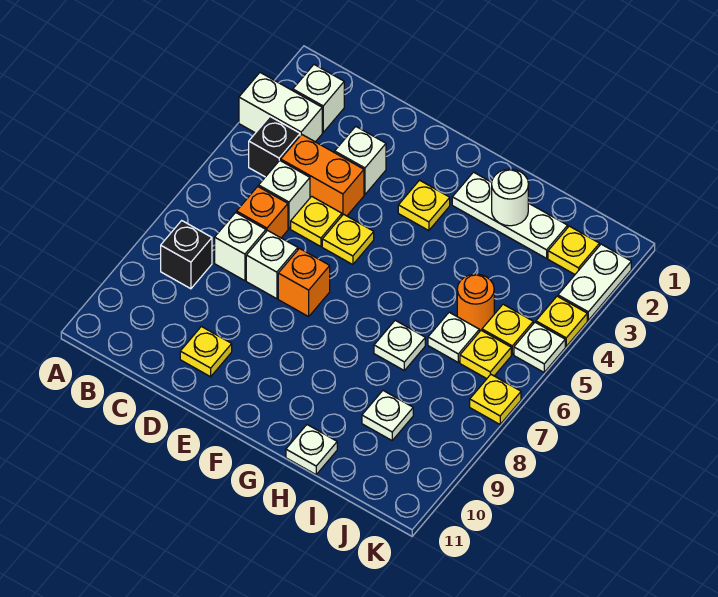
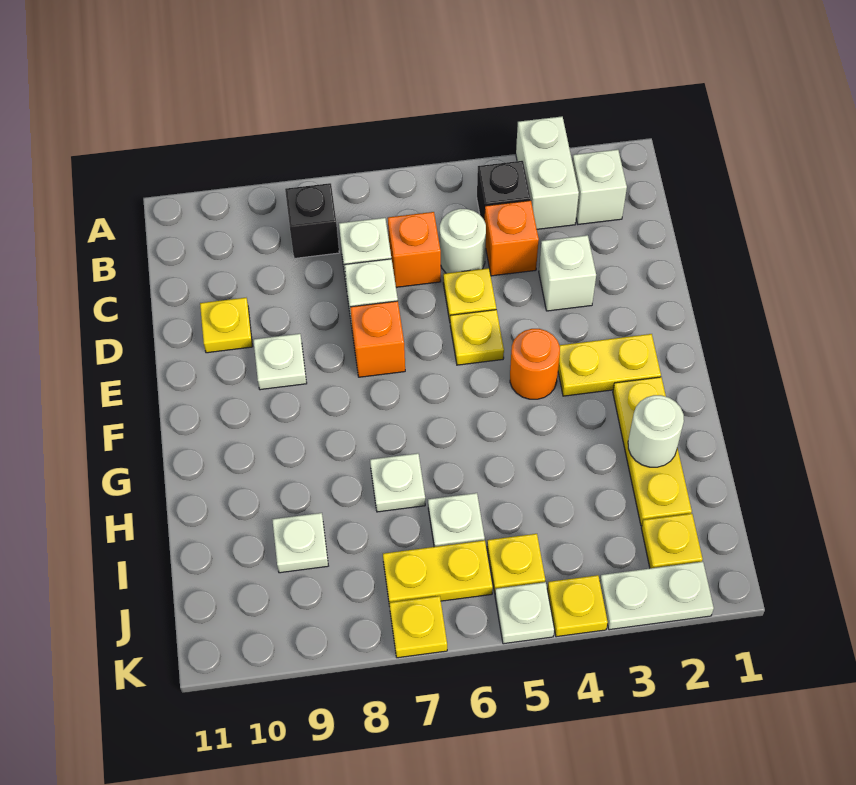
orange 1x2 brick [281,134,364,216] -> orange 1x1 brick [484,200,539,276]
white 1x1 brick [259,160,310,229] -> white 1x1 round brick [440,209,486,273]
yellow 1x1 plate [398,180,450,231] -> yellow 1x2 plate [558,334,661,396]
white 1x3 plate [452,172,568,258] -> yellow 1x3 plate [613,377,692,526]
white 1x1 plate [286,425,337,475] -> white 1x1 plate moved to [254,334,307,390]
orange 1x1 round brick [457,274,494,330] -> orange 1x1 round brick moved to [510,329,560,399]
yellow 1x1 plate [460,330,511,379] -> yellow 1x2 plate [383,540,493,605]

